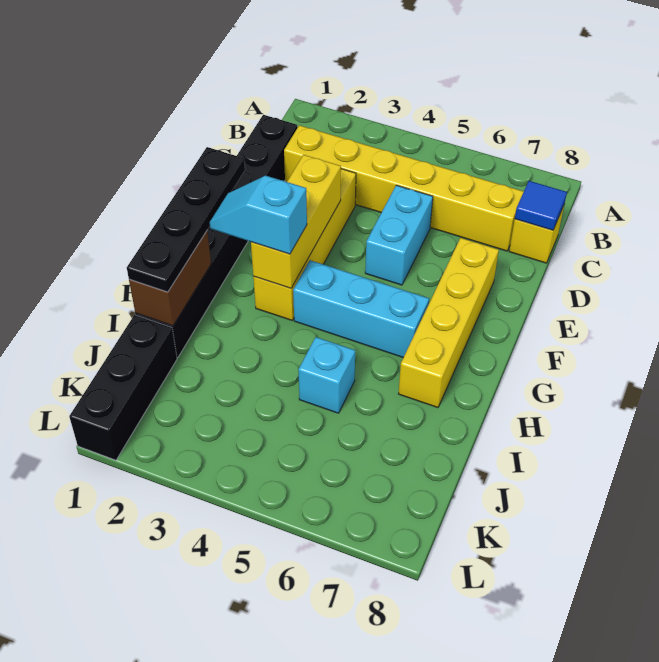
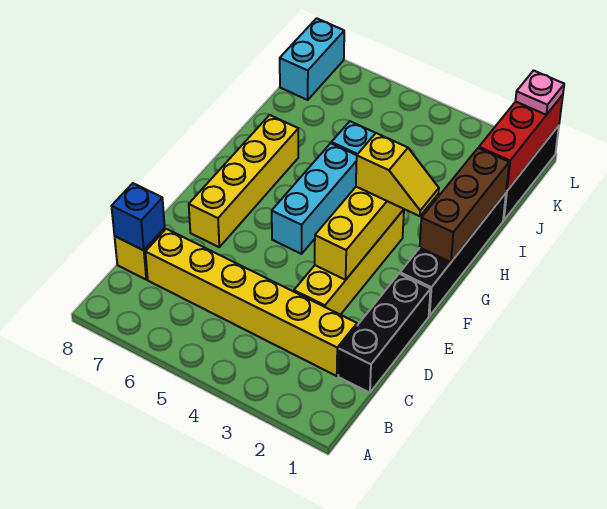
blue 1x1 tile [515,181,567,230] -> blue 1x1 brick [112,183,165,250]
cyan 1x2 brick [365,185,433,285] -> cyan 1x2 brick moved to [280,18,344,100]
black 1x4 plate [127,147,245,292] -> none
cyan 1x2 slope [210,176,307,254] -> yellow 1x2 slope [356,133,439,216]
cyan 1x3 brick [293,260,429,358] -> cyan 1x3 brick turned to [272,143,357,254]
brown 1x2 brick [129,230,211,326] -> brown 1x3 brick [420,148,509,262]
none -> red 1x3 brick [479,95,563,191]
none -> pink 1x1 plate [516,71,564,115]

